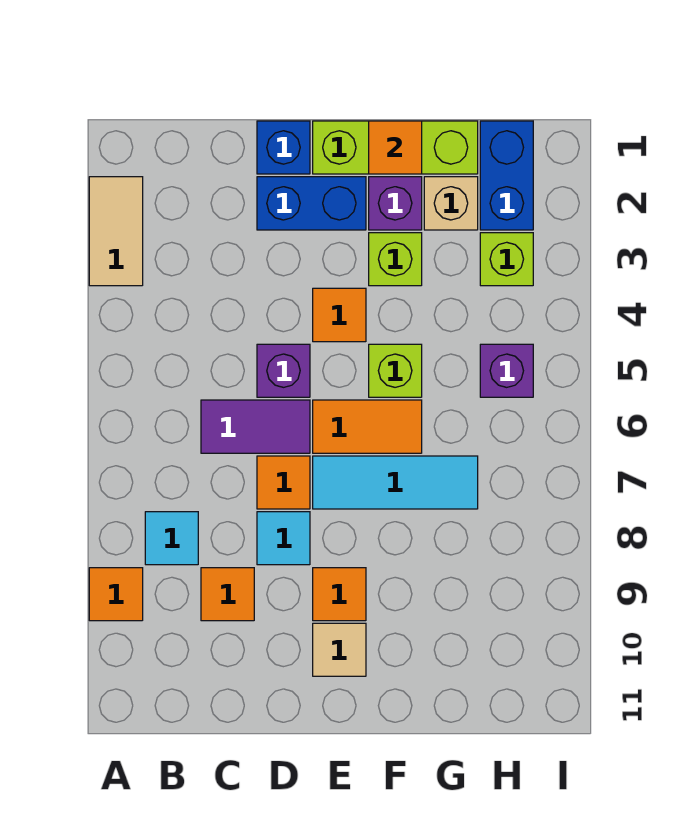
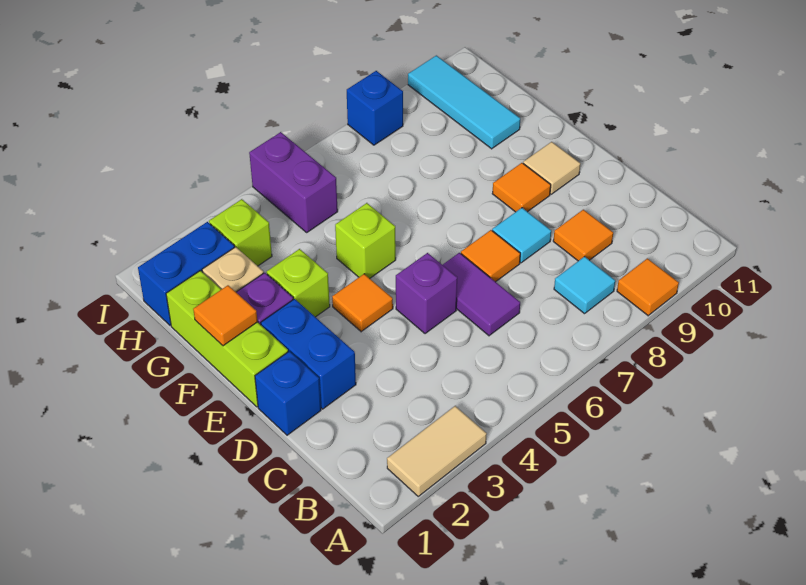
orange 1x2 tile [313,400,422,453] -> none
cyan 1x3 tile [313,456,478,509] -> cyan 1x3 tile moved to [408,55,520,149]
purple 1x1 brick [480,344,533,397] -> purple 1x2 brick [249,132,338,232]
none -> blue 1x1 brick [347,71,403,145]

